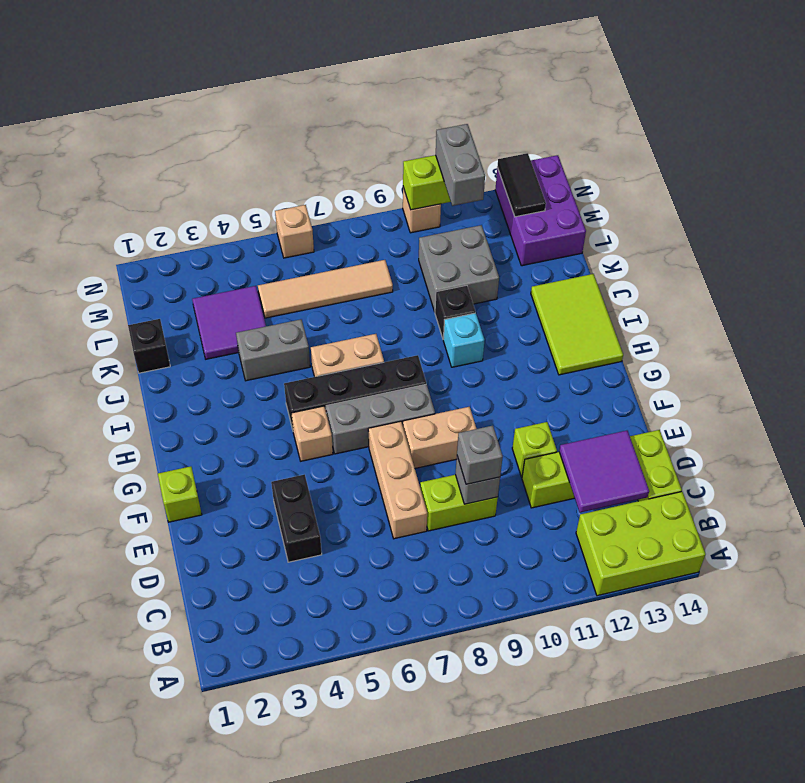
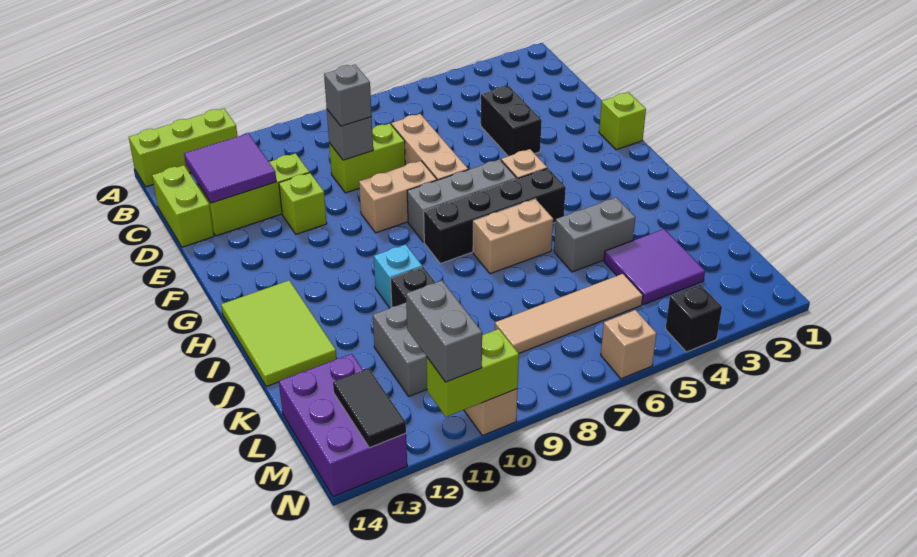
lime 2x3 brick [576,492,705,596] -> lime 1x3 brick [129,108,238,187]
black 1x1 brick [128,319,170,373] -> black 1x1 brick moved to [666,284,722,352]

